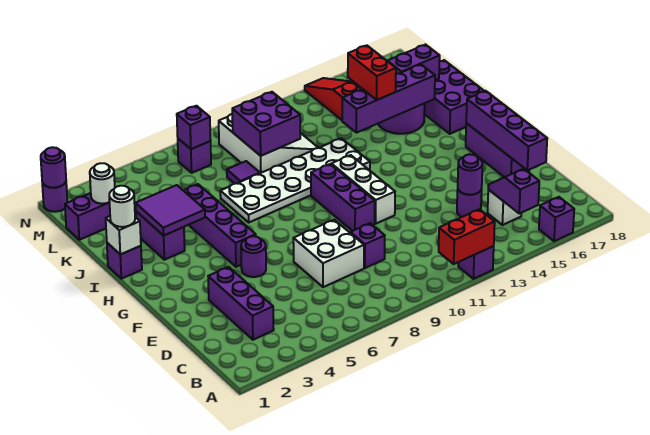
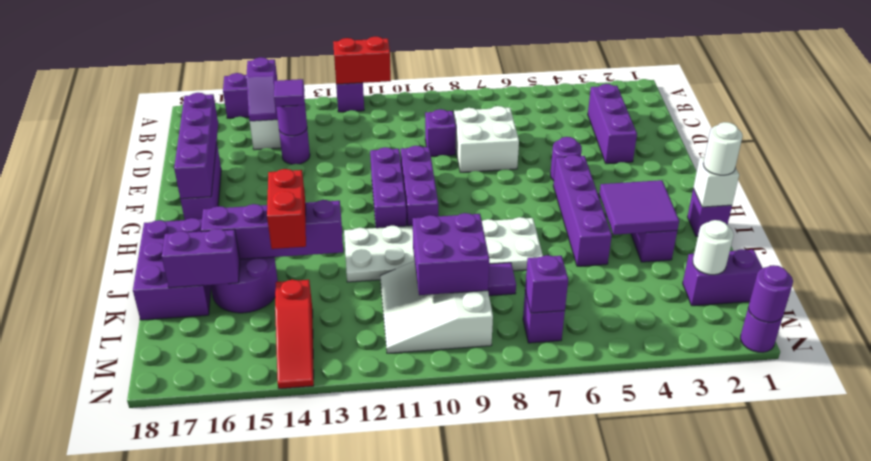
none -> purple 1x1 tile [274,79,304,107]
white 1x3 brick [331,155,395,224] -> purple 1x3 brick [370,147,407,228]

